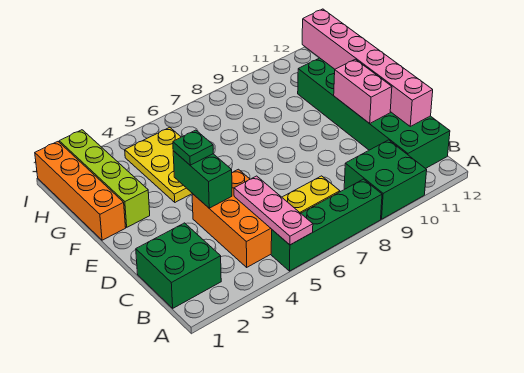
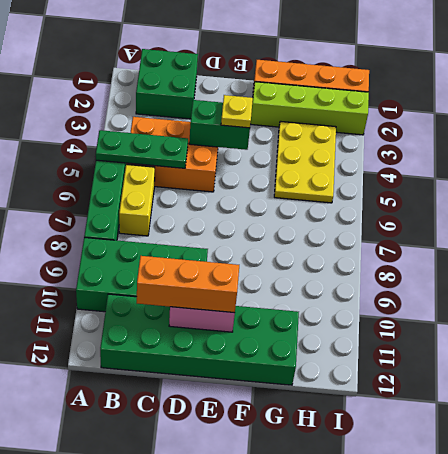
pink 1x3 plate [234,176,313,245] -> green 1x3 plate [96,130,188,168]
green 2x2 brick [344,140,427,219] -> green 2x4 brick [76,237,208,312]
none -> orange 1x3 brick [137,256,239,313]
pink 1x6 brick [302,9,433,126] -> none
green 1x1 plate [173,130,213,165] -> yellow 1x1 plate [221,95,253,128]
yellow 2x3 plate [125,127,192,202] -> yellow 2x3 plate turned to [274,121,336,203]

